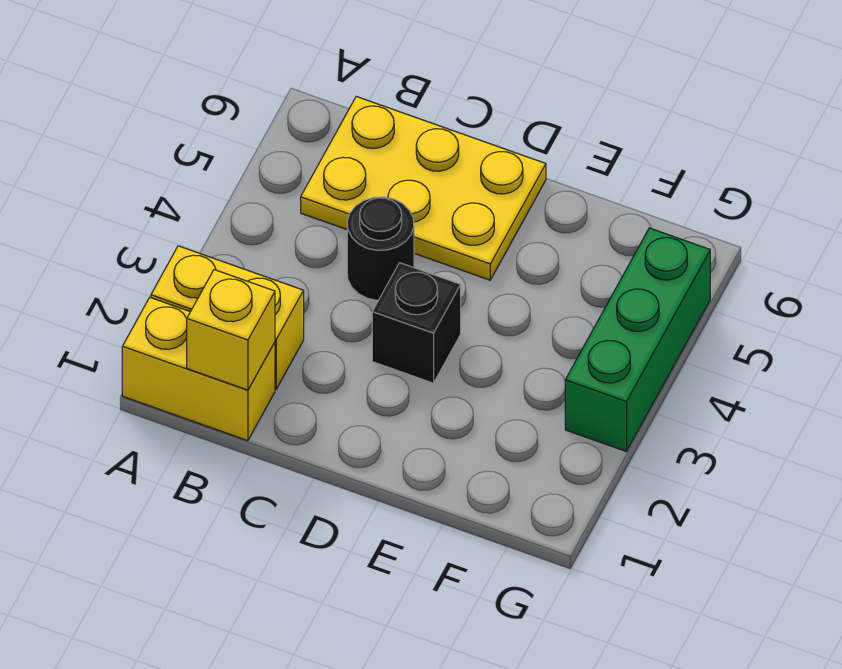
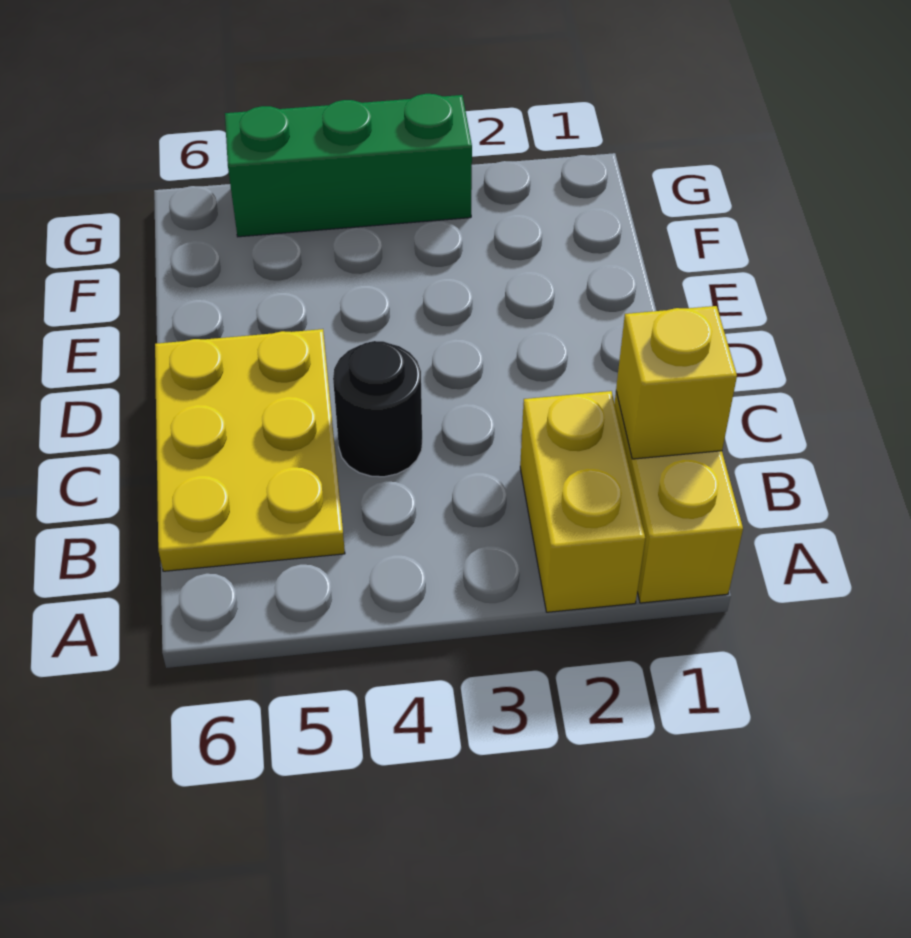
black 1x1 brick [372,263,461,383] -> none

